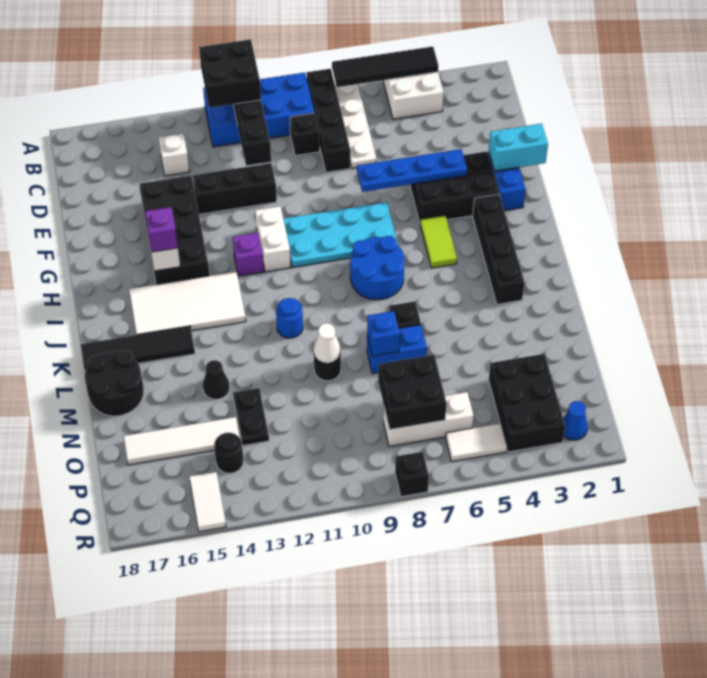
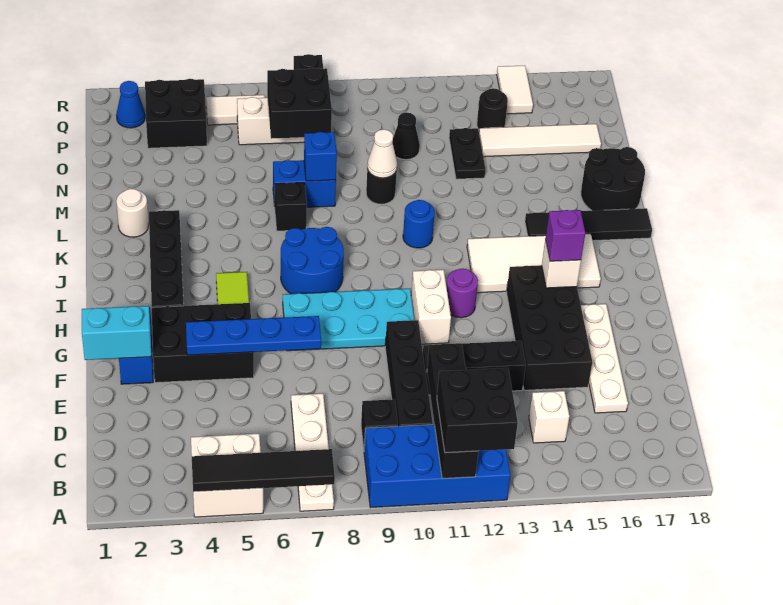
black 1x4 brick [307,69,350,172] -> black 1x4 brick moved to [385,320,433,426]
none -> white 1x4 plate [581,304,628,413]
purple 1x1 brick [233,233,264,276] -> purple 1x1 round brick [446,269,478,318]
none -> white 1x1 round brick [116,189,149,237]
black 1x1 cone [203,360,230,399] -> black 1x1 cone moved to [393,112,420,160]
black 2x3 brick [489,354,565,452] -> black 2x2 brick [145,79,207,148]

